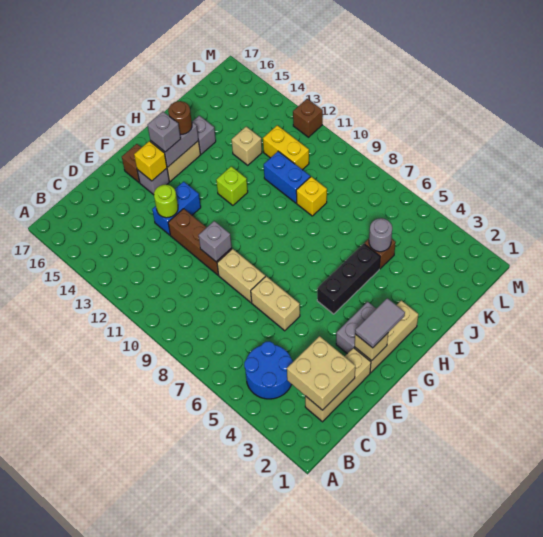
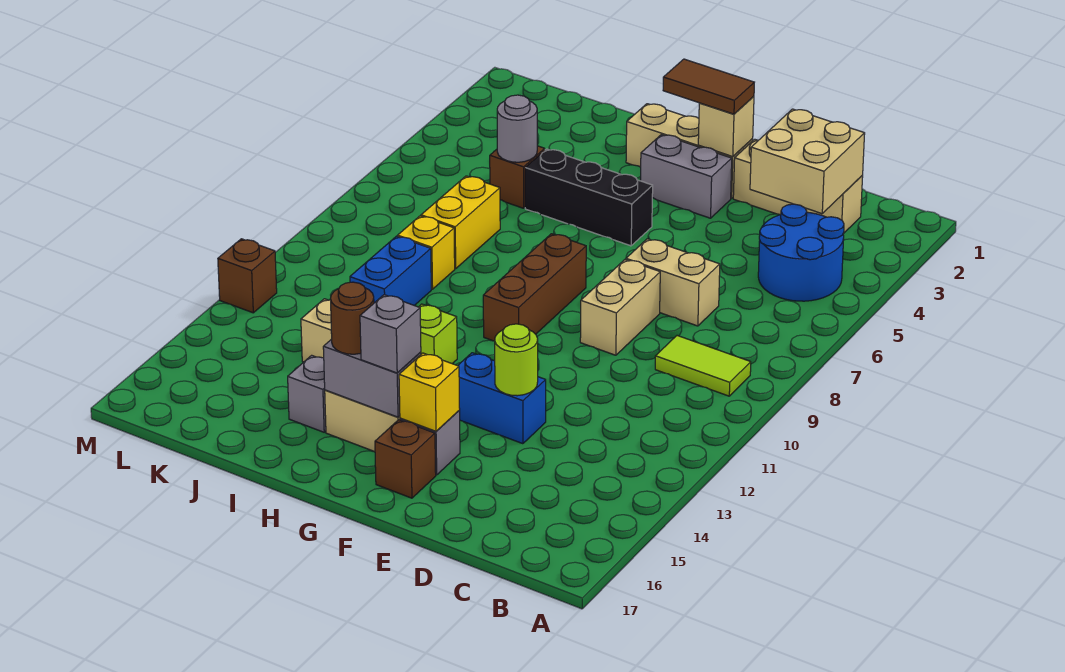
none -> lime 1x2 tile [655,336,751,396]
tan 1x2 brick [251,276,300,331] -> tan 1x2 brick turned to [626,239,720,326]
brown 1x3 brick [168,209,232,275] -> brown 1x3 brick moved to [483,234,586,341]
grey 1x1 brick [199,221,232,262] -> none
grey 1x2 tile [355,298,405,348] -> brown 1x2 tile [663,59,754,114]
yellow 1x2 brick [263,125,309,170] -> yellow 1x2 brick moved to [421,176,500,269]

